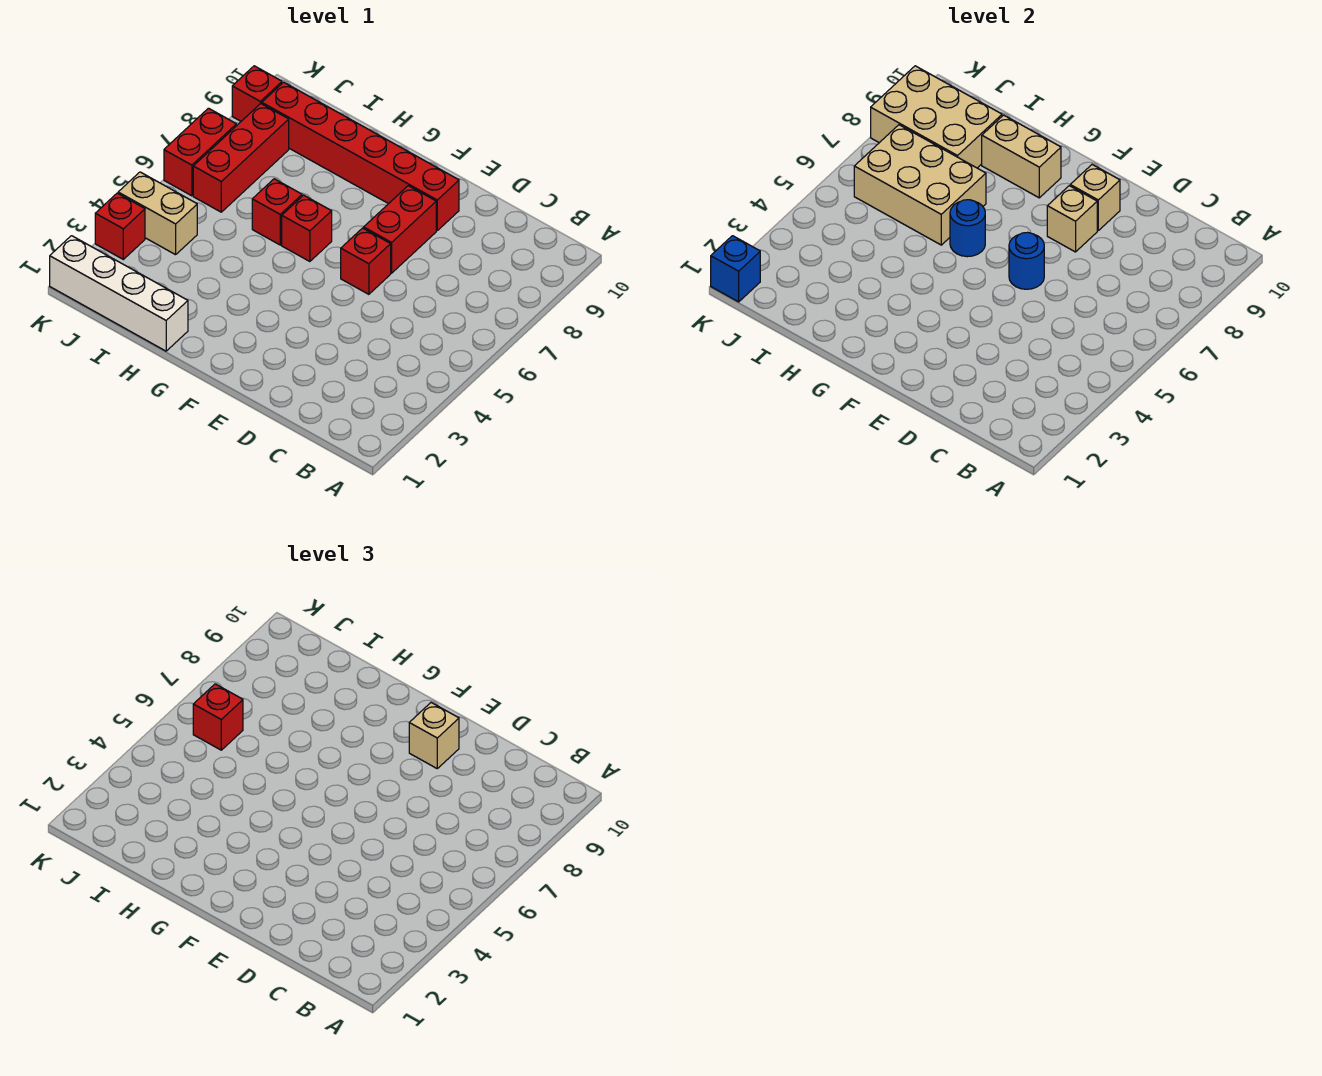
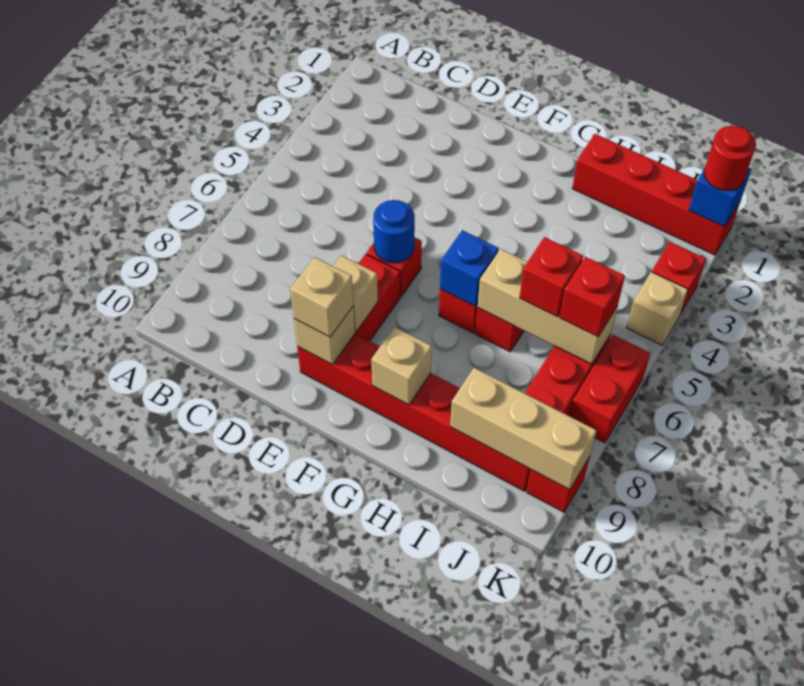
blue 1x1 round brick [950,200,985,257] -> blue 1x1 brick [440,230,499,306]
tan 1x2 brick [982,115,1061,198] -> tan 1x1 brick [371,327,432,405]
white 1x4 brick [50,236,188,351] -> red 1x4 brick [572,134,740,255]
tan 2x3 brick [854,125,986,245] -> tan 1x3 brick [478,249,618,364]
none -> red 1x1 brick [520,237,583,317]
tan 2x3 brick [871,66,1002,168] -> tan 1x3 brick [450,368,597,490]
tan 1x2 brick [118,172,197,255] -> tan 1x1 brick [626,272,688,345]
none -> red 1x1 round brick [704,126,756,191]

